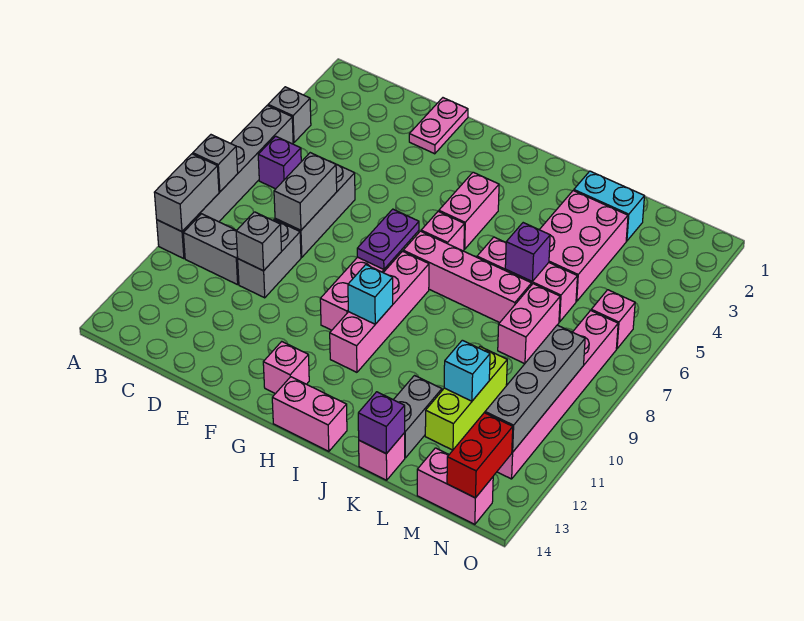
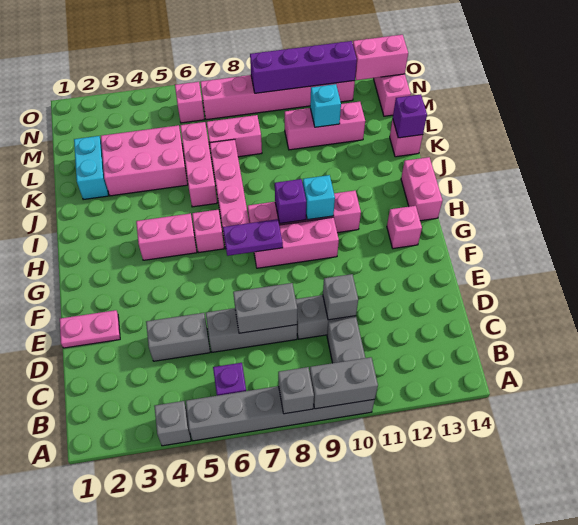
purple 1x1 brick [505,223,550,282] -> purple 1x1 brick moved to [275,179,306,224]
grey 1x2 brick [394,376,442,458] -> grey 1x2 brick moved to [146,313,210,361]
lime 1x3 brick [425,347,507,450] -> pink 1x3 brick [285,102,365,150]
grey 1x4 brick [485,325,585,452] -> purple 1x4 brick [250,41,357,93]
red 1x2 brick [447,413,513,498] -> pink 1x2 brick [353,35,408,80]

